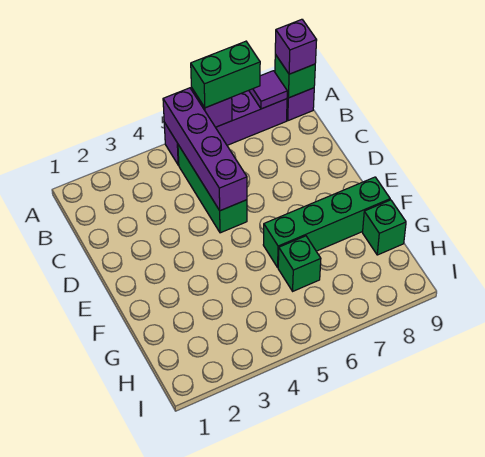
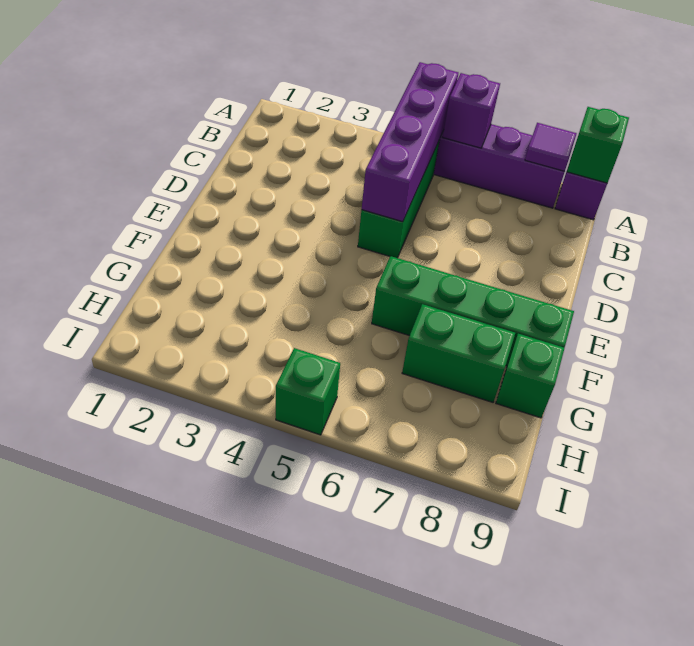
green 1x2 brick [191,41,260,108] -> green 1x2 brick moved to [402,304,515,402]
purple 1x1 brick [275,19,317,74] -> none
green 1x1 brick [278,236,321,291] -> green 1x1 brick moved to [276,348,340,435]

